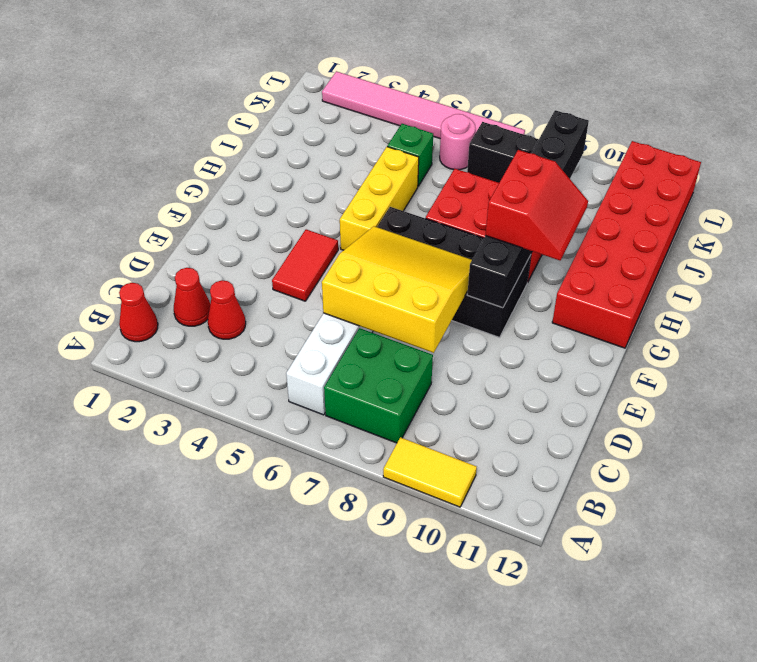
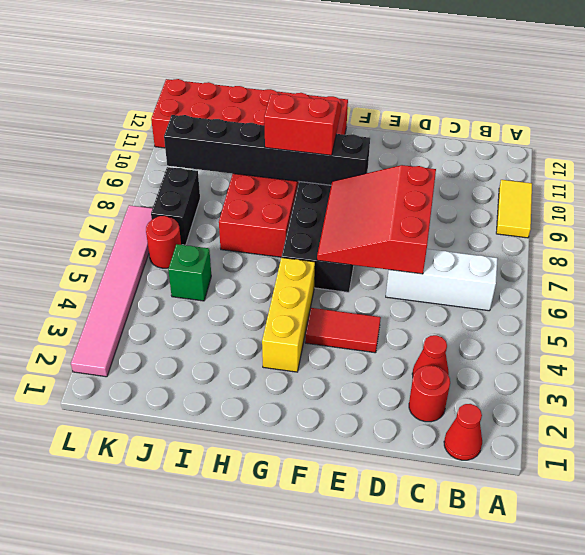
green 2x2 brick [324,328,433,443] -> none
red 1x1 cone [174,268,210,326] -> red 1x1 round brick [409,365,450,422]
yellow 3x3 slope [322,226,472,353] -> red 3x3 slope [317,165,436,274]
yellow 1x3 brick [340,147,419,250] -> yellow 1x3 brick turned to [262,258,315,372]
pink 1x1 round brick [440,114,476,170] -> red 1x1 round brick [146,216,181,268]

